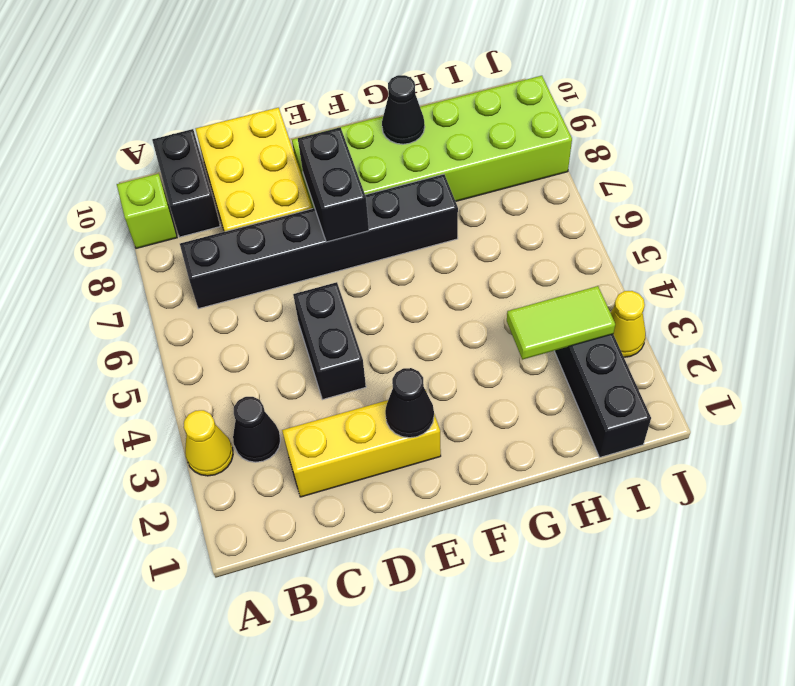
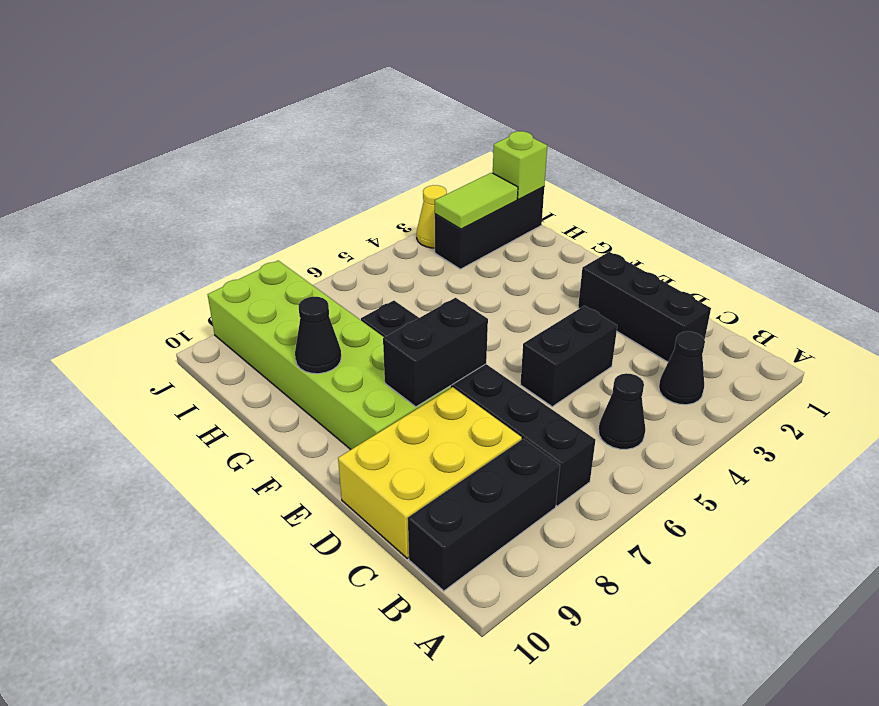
yellow 1x1 cone [184,410,233,476] -> none
lime 1x1 brick [117,174,177,248] -> lime 1x1 brick moved to [493,131,547,199]
black 1x2 brick [152,129,220,237] -> black 1x3 brick [408,439,560,591]
yellow 1x3 brick [282,400,441,497] -> black 1x3 brick [578,252,711,362]
black 1x1 cone [385,368,434,438] -> black 1x1 cone moved to [599,373,645,449]
lime 1x2 tile [507,286,615,360] -> lime 1x2 tile turned to [435,173,518,229]

